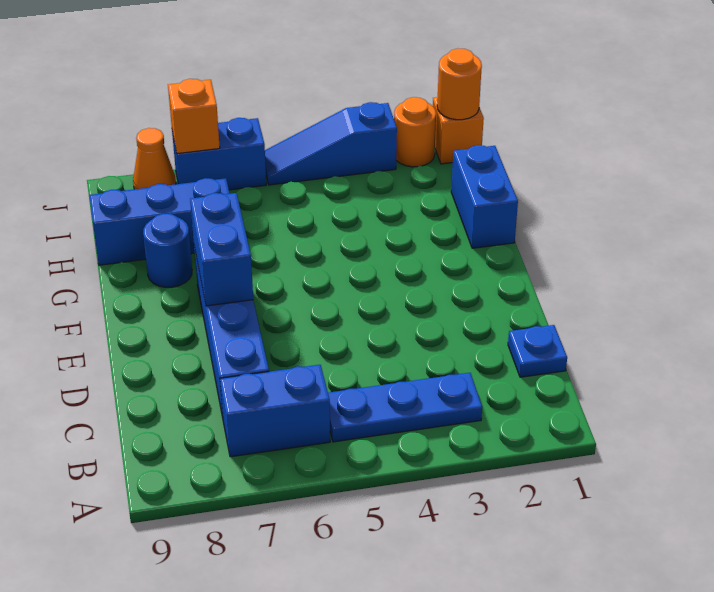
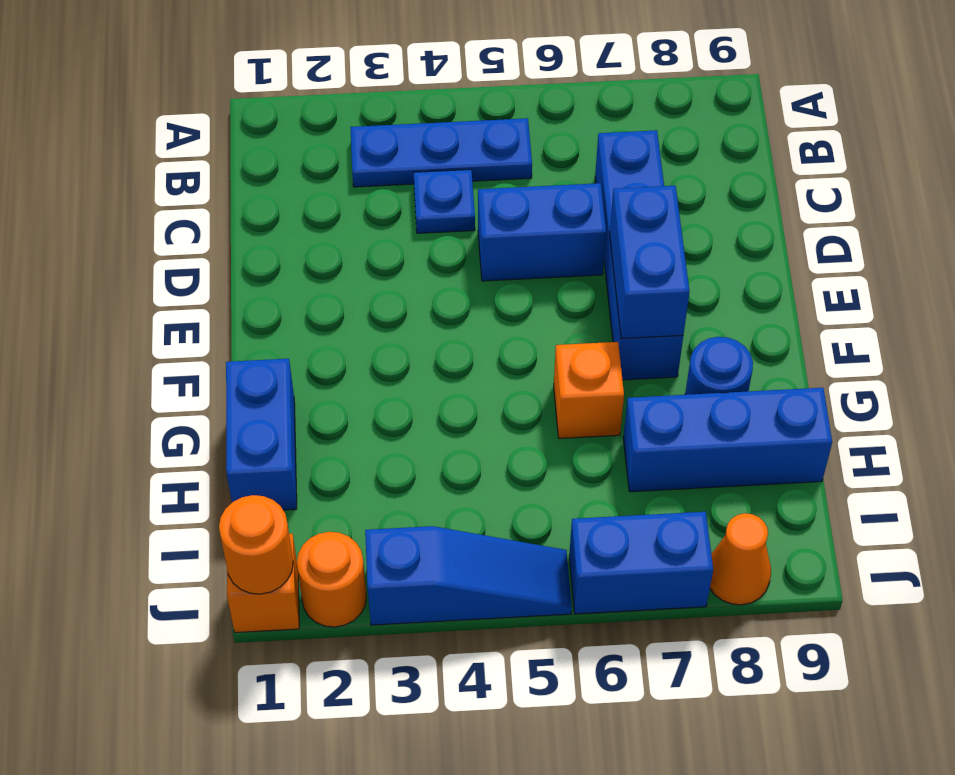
blue 1x2 brick [220,365,330,457] -> blue 1x2 brick moved to [478,183,606,281]
blue 1x1 plate [508,325,567,377] -> blue 1x1 plate moved to [414,169,475,233]
orange 1x1 brick [168,79,220,154] -> orange 1x1 brick moved to [554,342,624,438]

